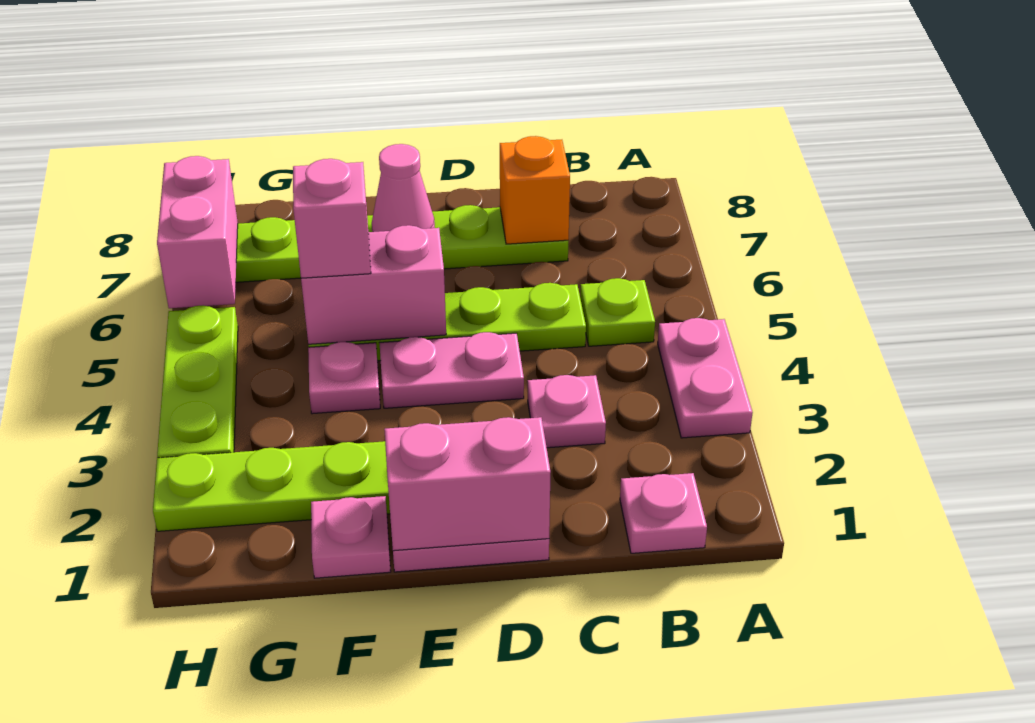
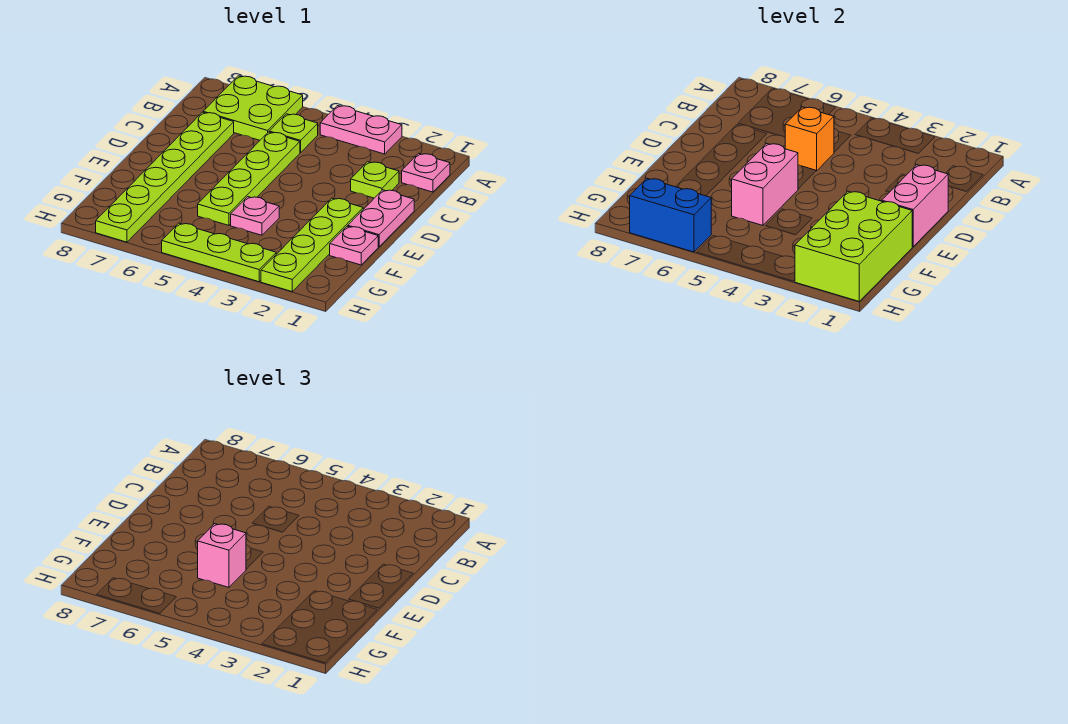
none -> lime 2x2 plate [203,76,303,140]
none -> lime 1x1 plate [351,162,399,198]
pink 1x1 plate [528,375,606,448] -> none
orange 1x1 brick [500,136,570,244] -> orange 1x1 brick moved to [785,107,834,171]
pink 1x2 plate [380,332,524,408] -> none
pink 1x1 cone [372,144,435,232] -> none
none -> lime 2x3 brick [795,191,912,301]
pink 1x2 brick [157,156,238,308] -> blue 1x2 brick [630,178,711,252]

